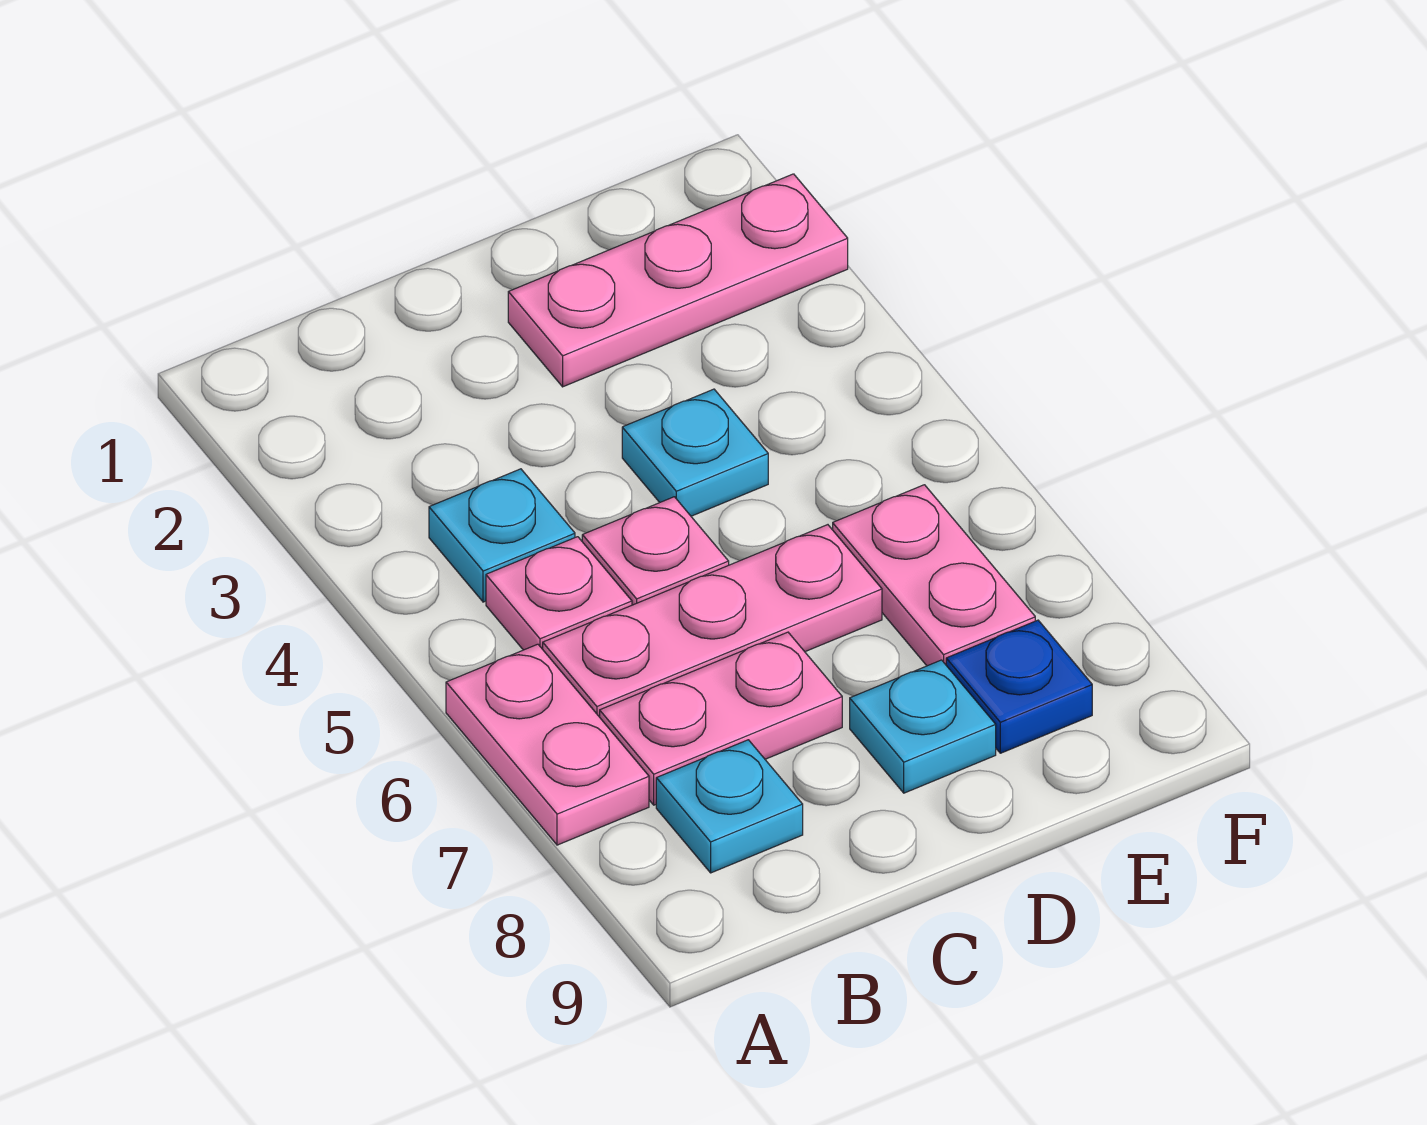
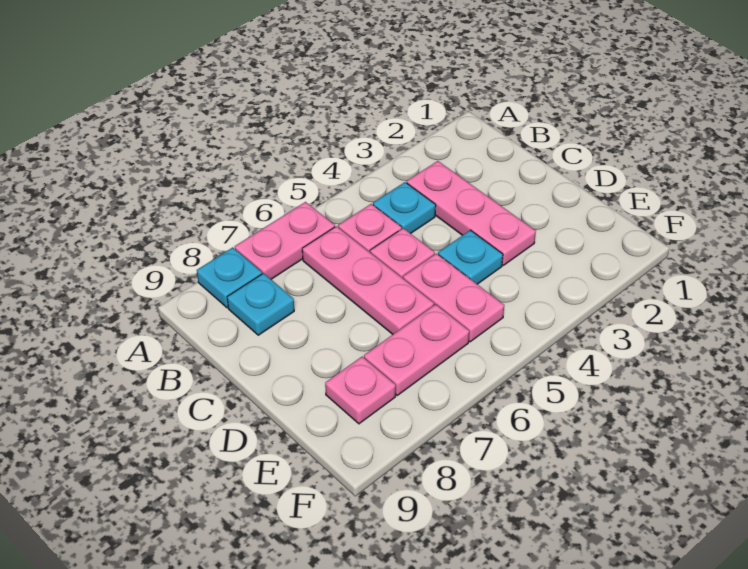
pink 1x2 plate [600,632,842,805] -> pink 1x2 plate moved to [403,253,504,342]
pink 1x3 plate [508,174,848,387] -> pink 1x3 plate moved to [407,161,536,265]
cyan 1x1 plate [850,660,996,793] -> cyan 1x1 plate moved to [197,247,262,308]
blue 1x1 plate [946,620,1092,753] -> pink 1x1 plate [325,357,396,424]

